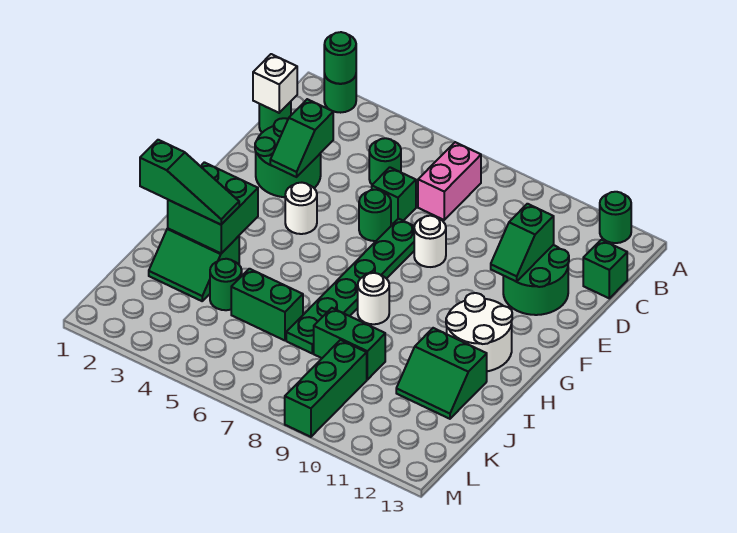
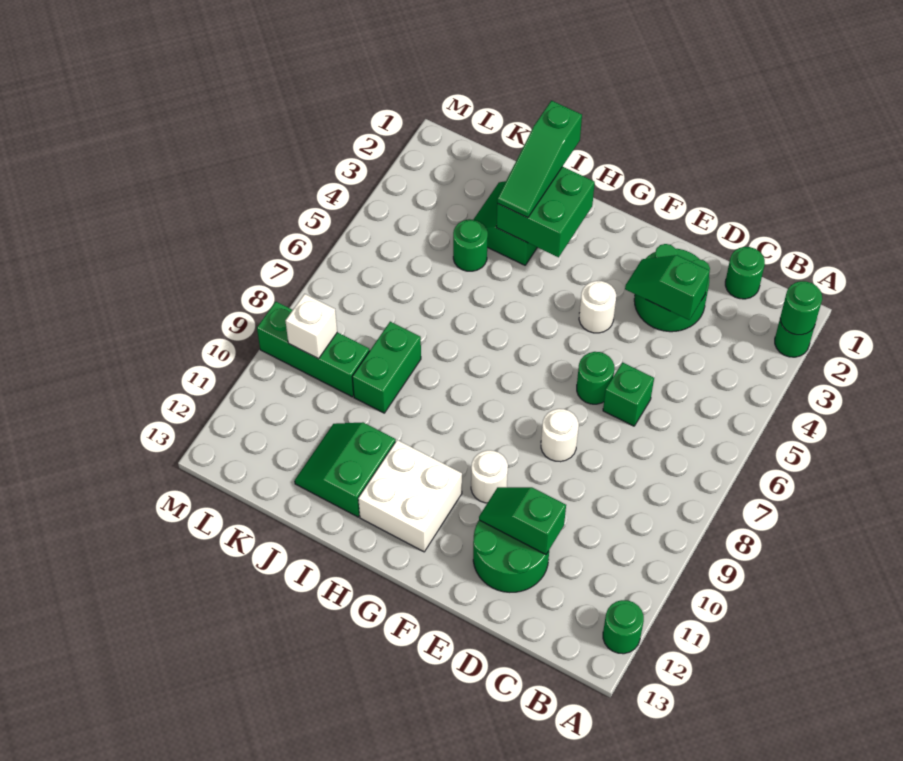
pink 1x2 brick [418,142,481,220] -> none
white 1x1 brick [253,54,297,113] -> white 1x1 brick moved to [286,294,337,359]
green 1x1 round brick [369,138,401,185] -> none
green 1x1 brick [583,240,627,298] -> none
green 1x6 plate [286,219,414,353] -> none
white 2x2 round brick [446,293,512,371] -> white 2x2 brick [358,440,462,552]
white 1x1 round brick [358,273,389,324] -> white 1x1 round brick moved to [471,450,508,503]
green 1x2 brick [231,269,303,340] -> none

